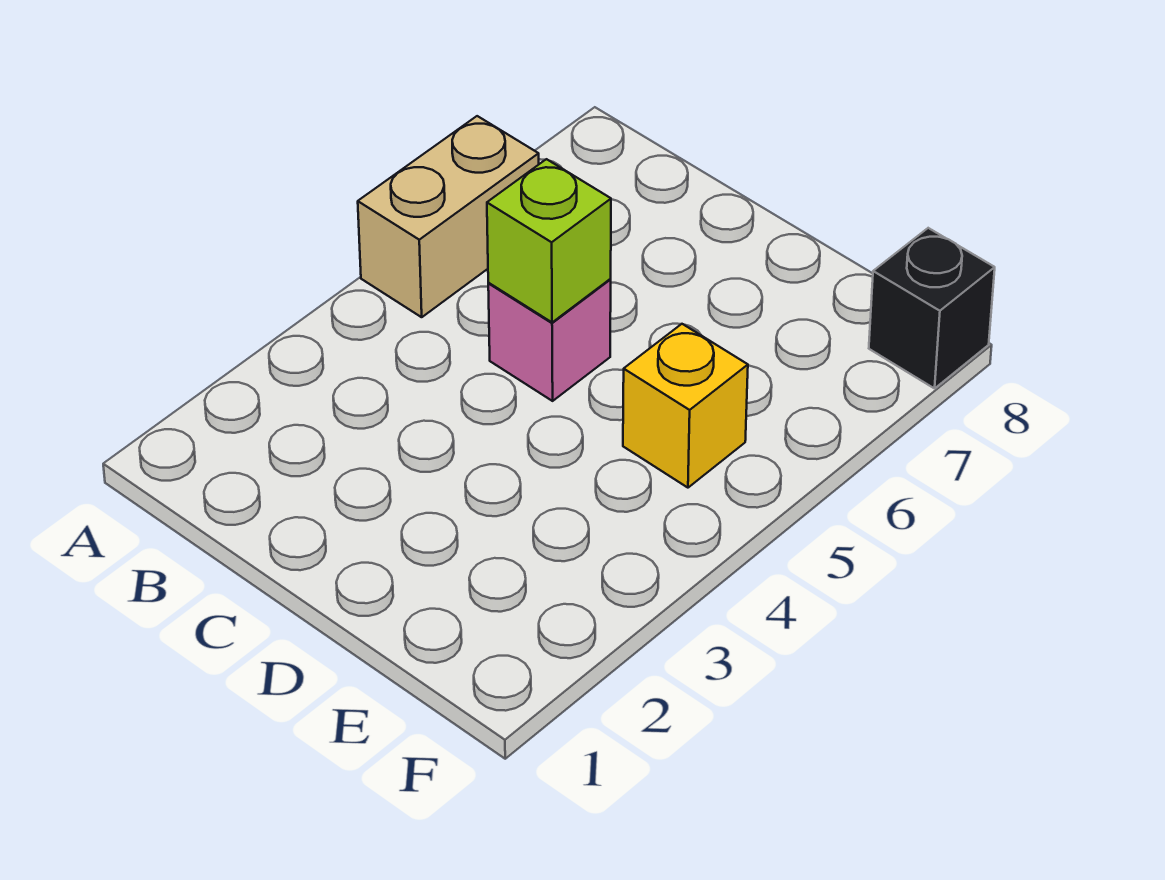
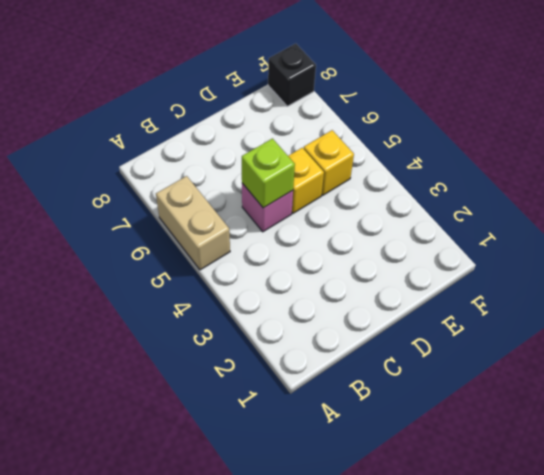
none -> yellow 1x1 brick [288,148,324,213]

